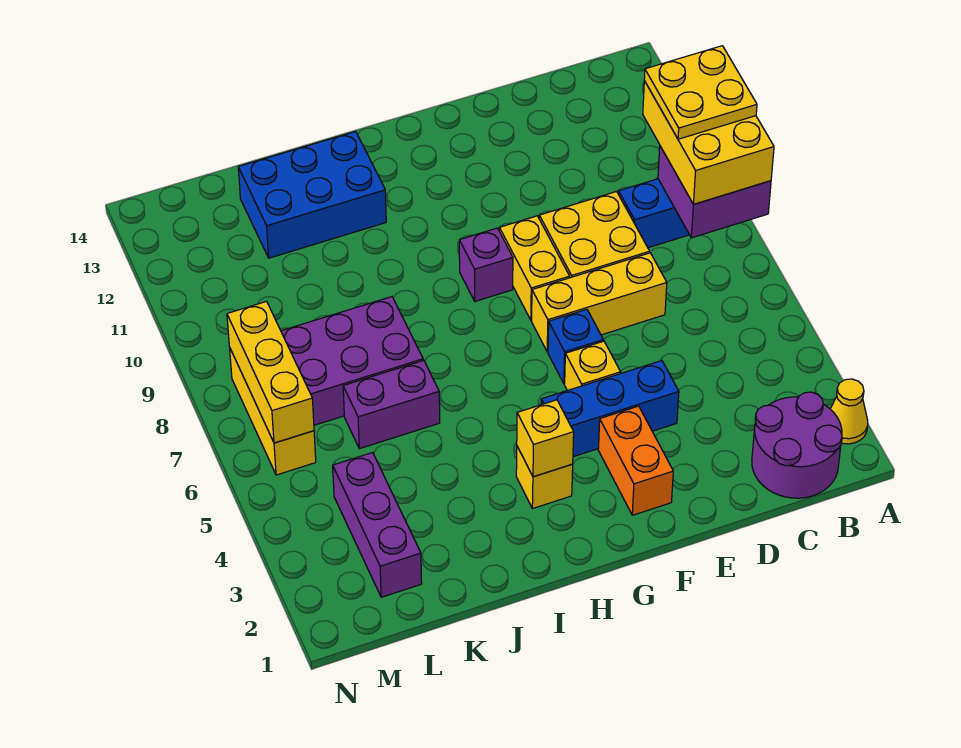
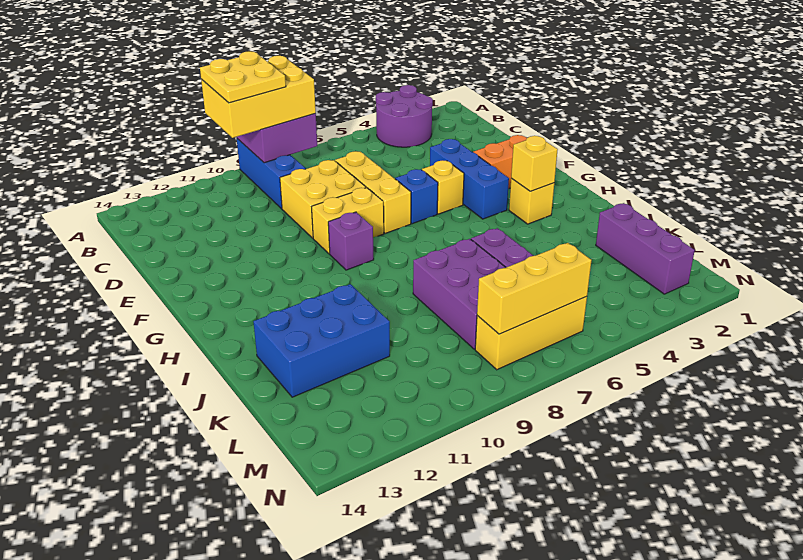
yellow 1x1 cone [831,379,868,444] -> none
purple 2x2 round brick [752,392,842,498] -> purple 2x2 round brick moved to [376,85,433,147]
blue 2x3 brick [238,131,386,258] -> blue 2x3 brick turned to [253,284,390,397]
purple 1x3 brick [332,453,422,597] -> purple 1x3 brick turned to [596,203,695,294]

